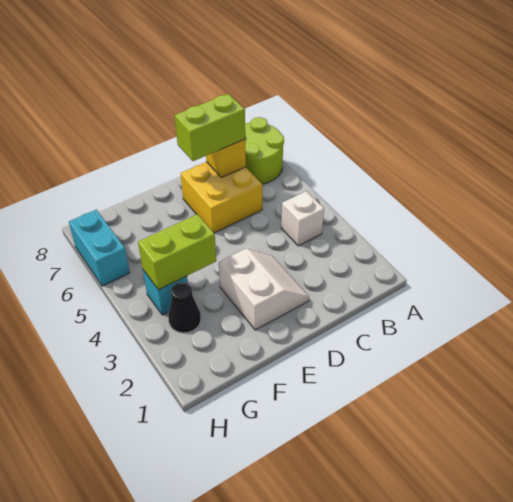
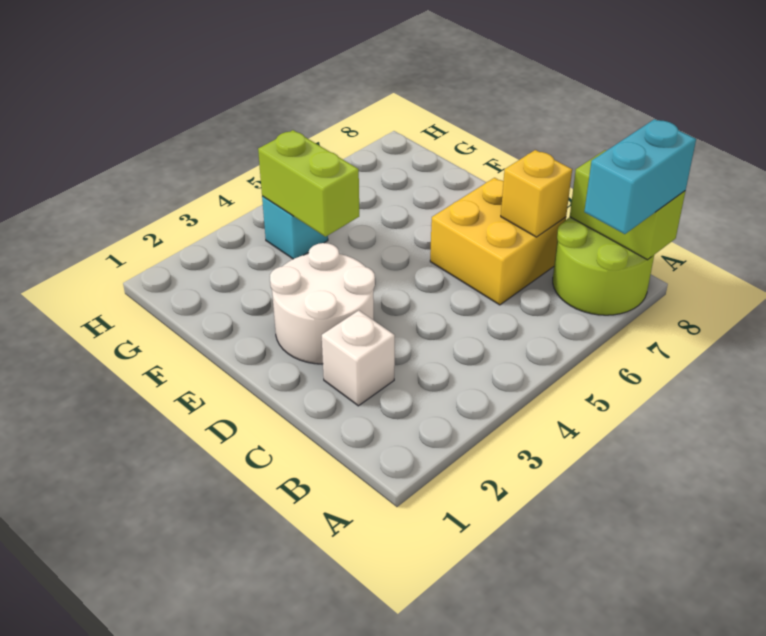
white 1x1 brick [281,191,324,246] -> white 1x1 brick moved to [322,310,395,406]
lime 1x2 brick [175,94,245,161] -> lime 1x2 brick moved to [570,150,685,260]
white 2x2 slope [219,249,309,330] -> white 2x2 round brick [270,243,375,364]
black 1x1 cone [168,282,201,333] -> none
cyan 1x2 brick [69,210,130,286] -> cyan 1x2 brick moved to [584,119,696,234]

